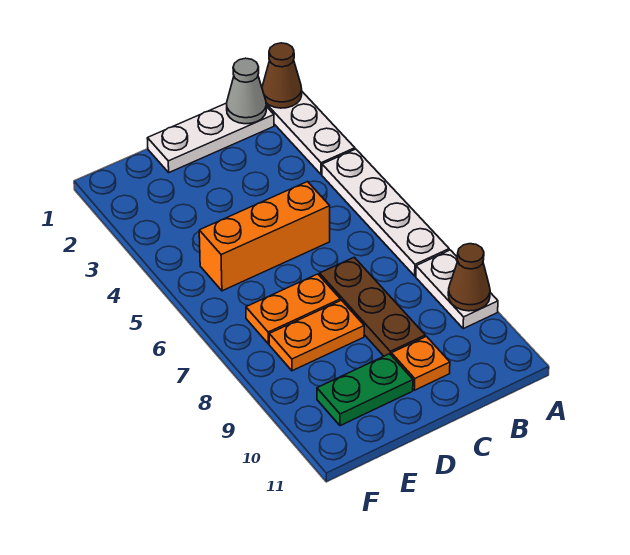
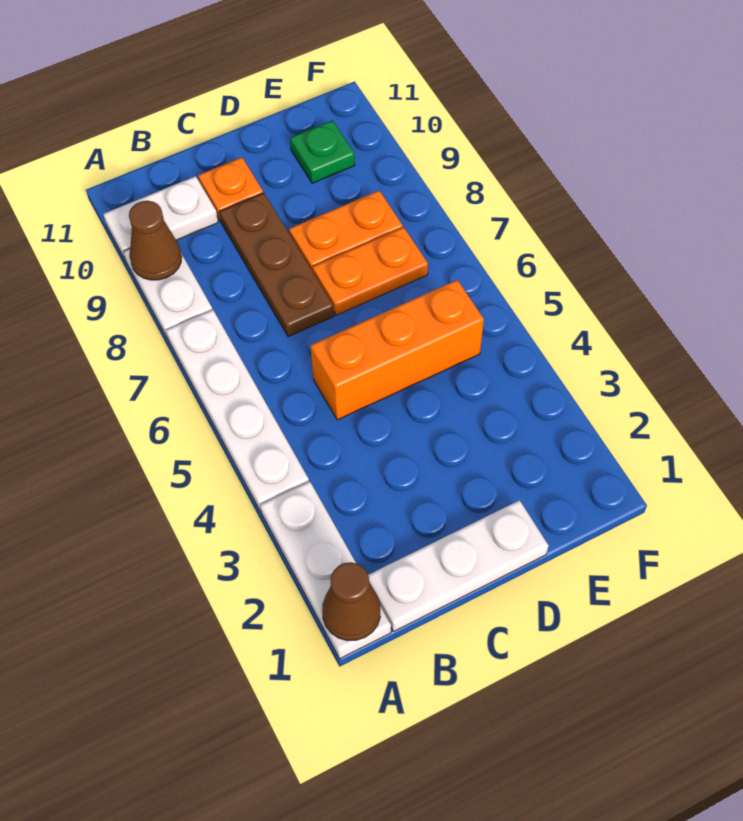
none -> white 1x2 plate [103,176,218,261]
grey 1x1 cone [227,58,266,124] -> none
green 1x2 plate [317,354,413,426] -> green 1x1 plate [290,120,355,183]

